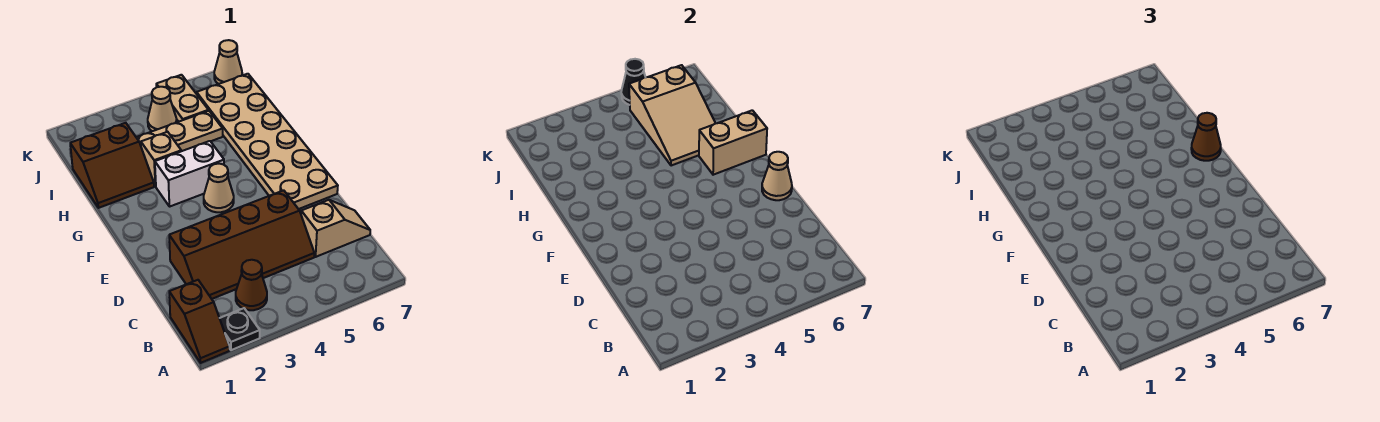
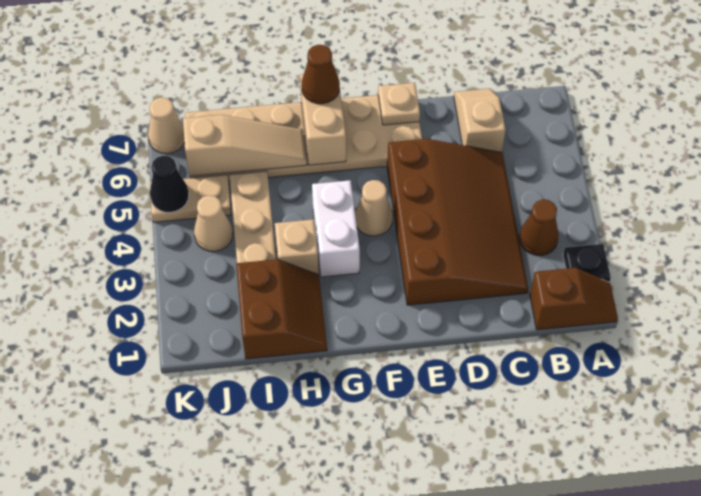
brown 2x4 slope [169,190,314,299] -> brown 3x4 slope [387,139,528,305]
tan 1x1 cone [762,152,792,200] -> tan 1x1 plate [378,83,420,125]
tan 2x3 slope [629,65,716,166] -> tan 1x3 slope [183,115,307,176]

